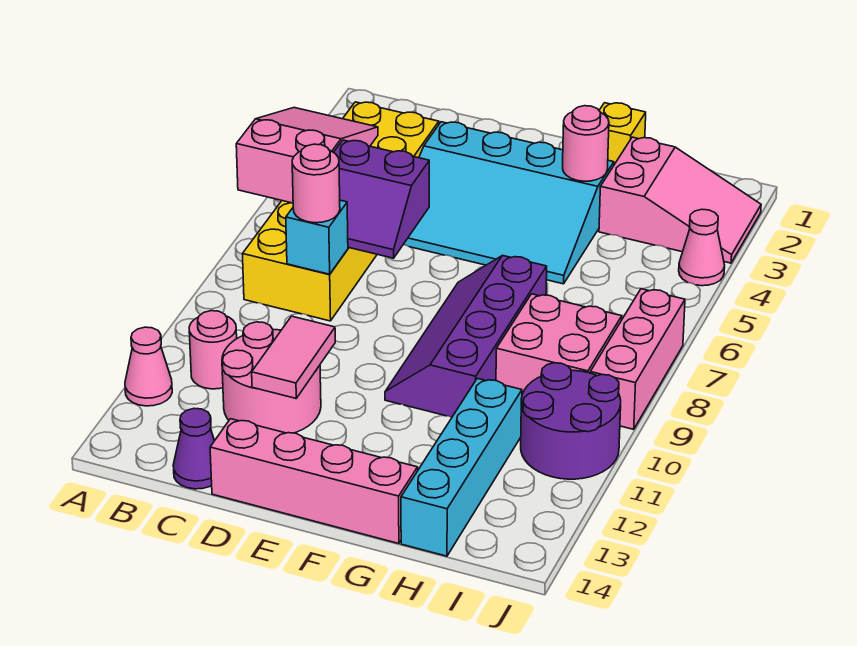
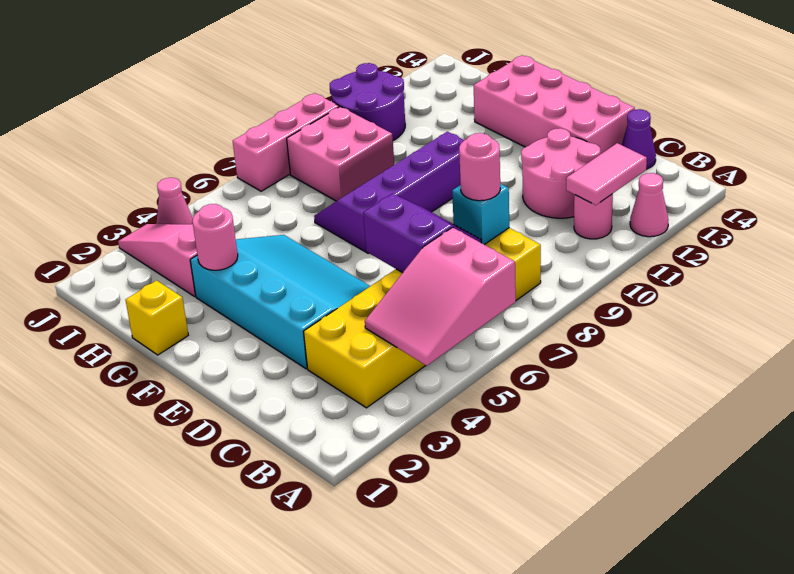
pink 1x2 tile [252,316,335,398] -> pink 1x2 tile moved to [566,143,647,205]
pink 1x4 brick [210,419,418,544] -> pink 2x4 brick [473,55,635,154]
purple 2x4 slope [385,255,547,417] -> purple 2x4 slope turned to [314,132,464,253]
pink 2x3 slope [599,137,761,263] -> pink 1x3 slope [118,224,197,296]
cyan 1x4 brick [401,378,522,556] -> none

